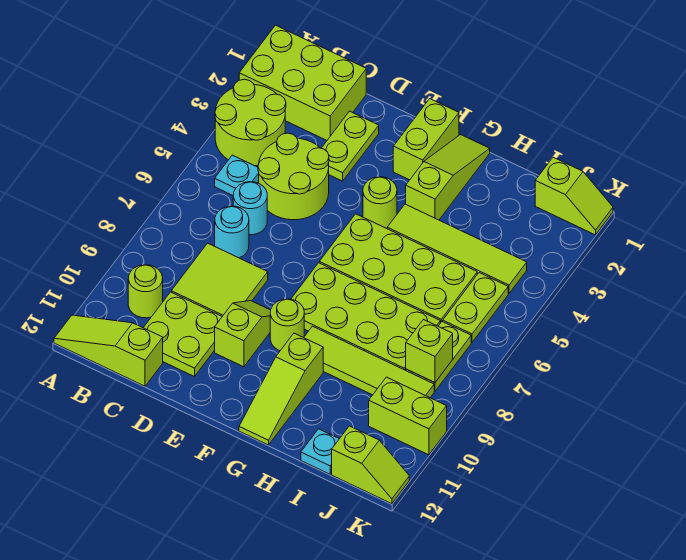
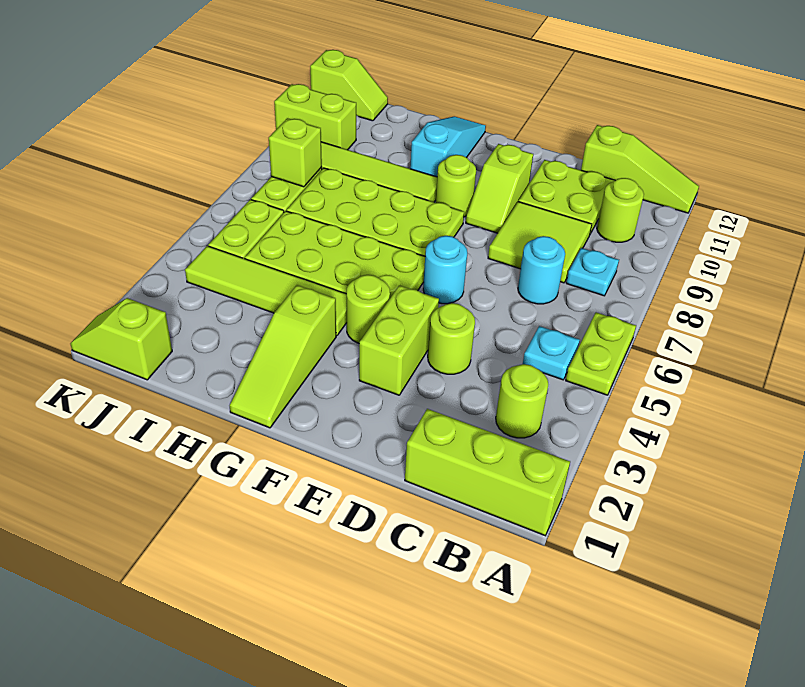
lime 2x3 brick [239,25,366,140] -> lime 1x3 brick [405,409,570,536]
lime 2x2 round brick [215,79,286,166] -> lime 1x1 round brick [496,364,548,438]
lime 2x2 round brick [258,133,329,220] -> lime 1x1 round brick [428,303,475,374]
cyan 1x1 round brick [233,182,267,235] -> cyan 1x1 round brick moved to [423,236,467,304]
lime 1x2 plate [321,111,379,181] -> lime 1x2 plate moved to [566,312,636,395]
lime 1x2 brick [393,99,459,180] -> lime 1x2 brick moved to [359,285,439,395]
lime 1x3 slope [239,333,323,445] -> cyan 1x3 slope [410,116,486,177]
cyan 1x1 plate [301,429,339,474] -> cyan 1x1 plate moved to [566,248,619,296]
lime 1x2 slope [332,426,409,504] -> lime 1x2 slope turned to [310,50,388,121]

